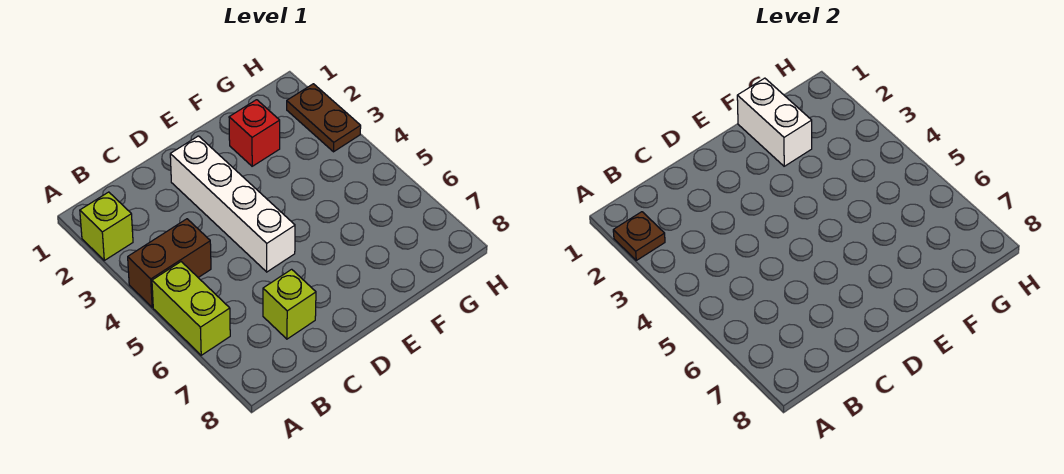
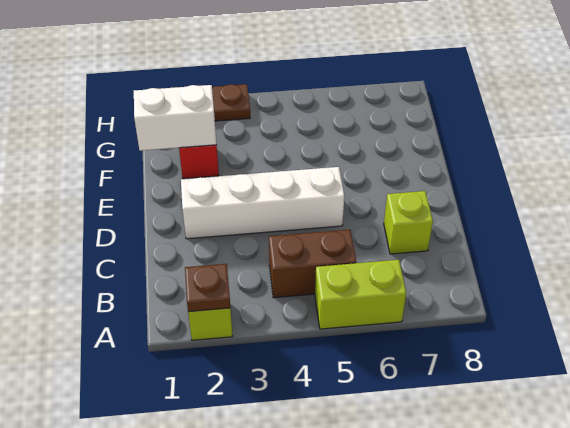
brown 1x2 brick [128,219,211,307] -> brown 1x2 brick turned to [269,230,356,298]

